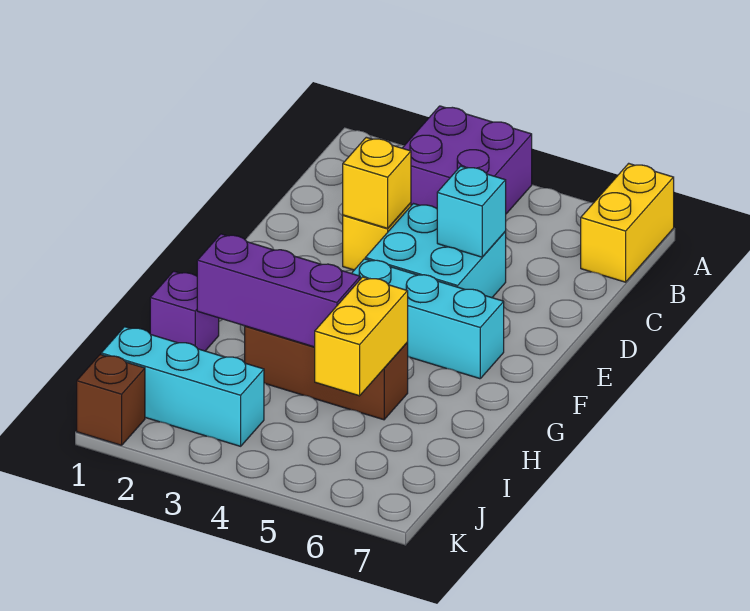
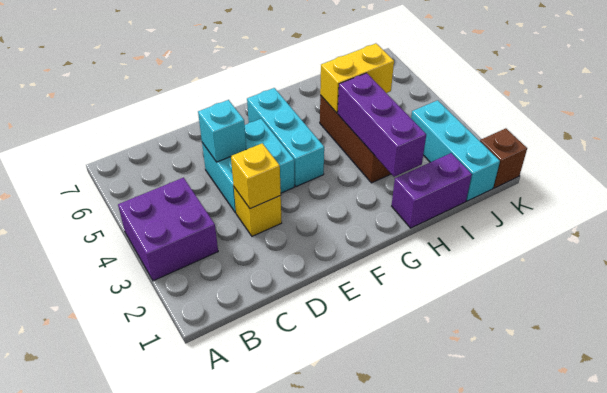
yellow 1x2 brick [581,163,674,282] -> none
purple 1x1 brick [150,271,219,351] -> purple 1x2 brick [392,153,472,228]

